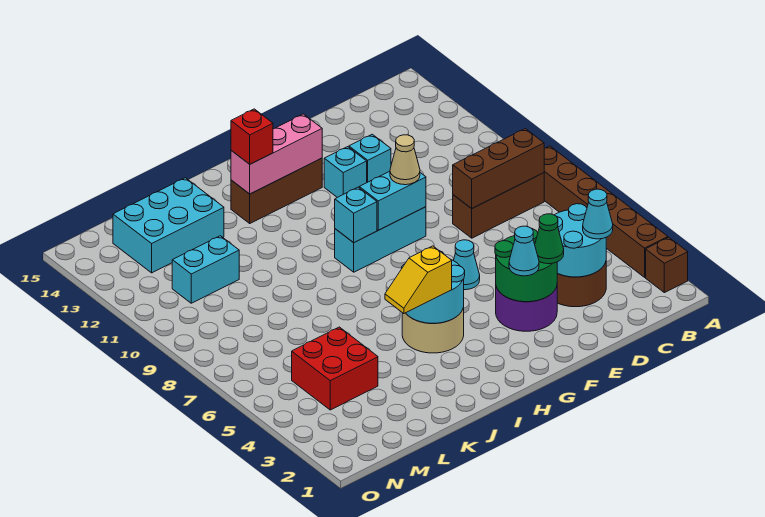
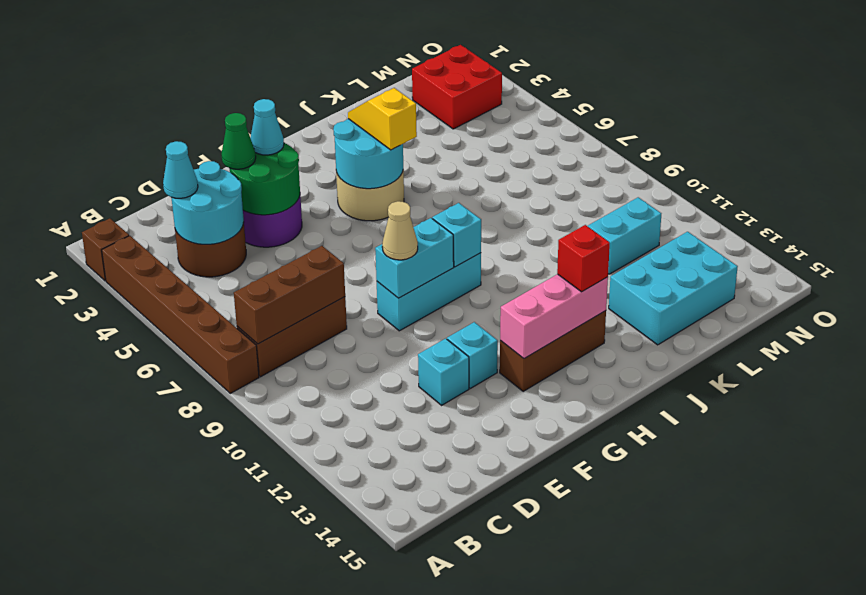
cyan 1x1 cone [453,240,480,290] -> none
yellow 1x2 slope [385,246,452,314] -> yellow 1x2 slope turned to [348,88,417,150]
red 2x2 brick [292,327,378,410] -> red 2x2 brick moved to [412,45,502,129]

